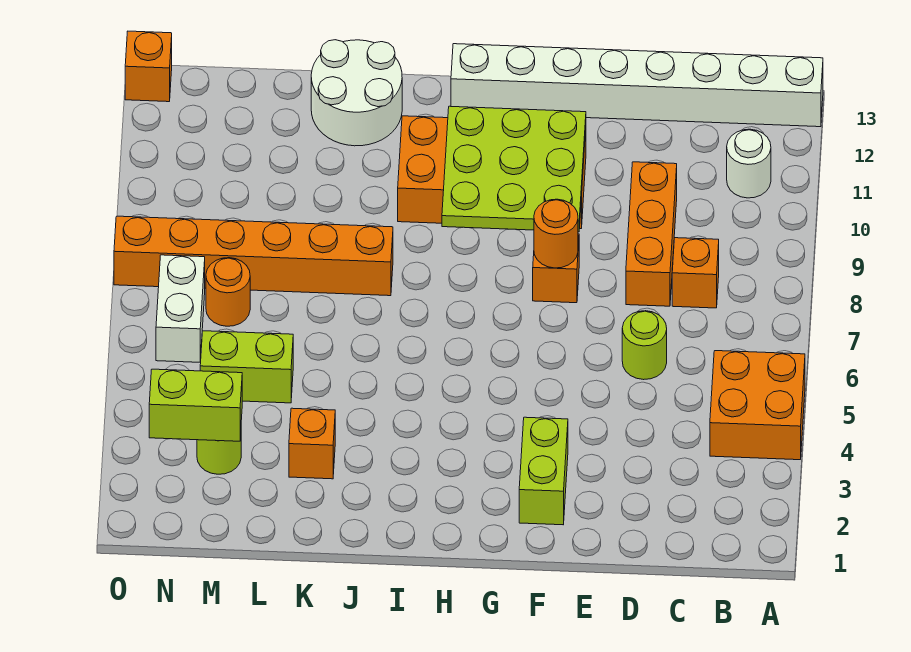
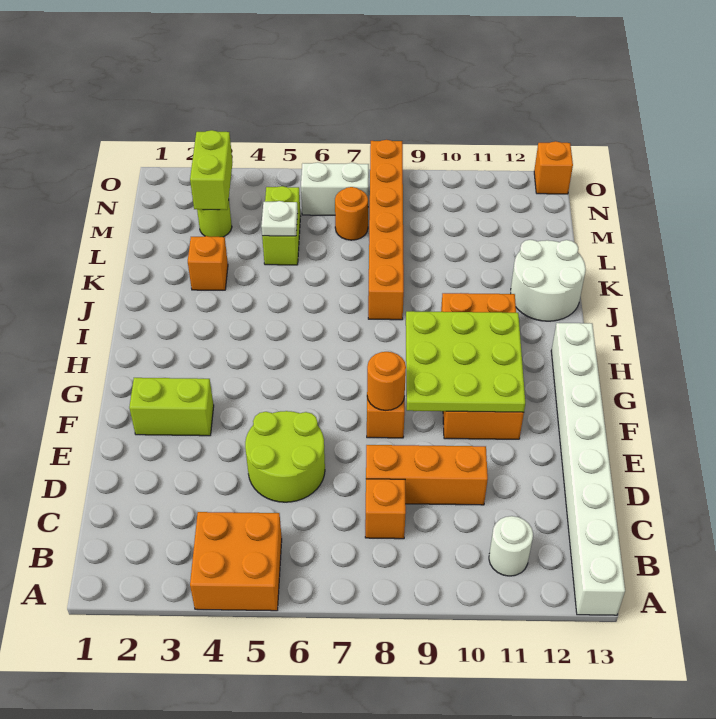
lime 1x1 round brick [622,311,667,380] -> lime 2x2 round brick [245,411,325,502]
none -> white 1x1 plate [261,201,298,236]

